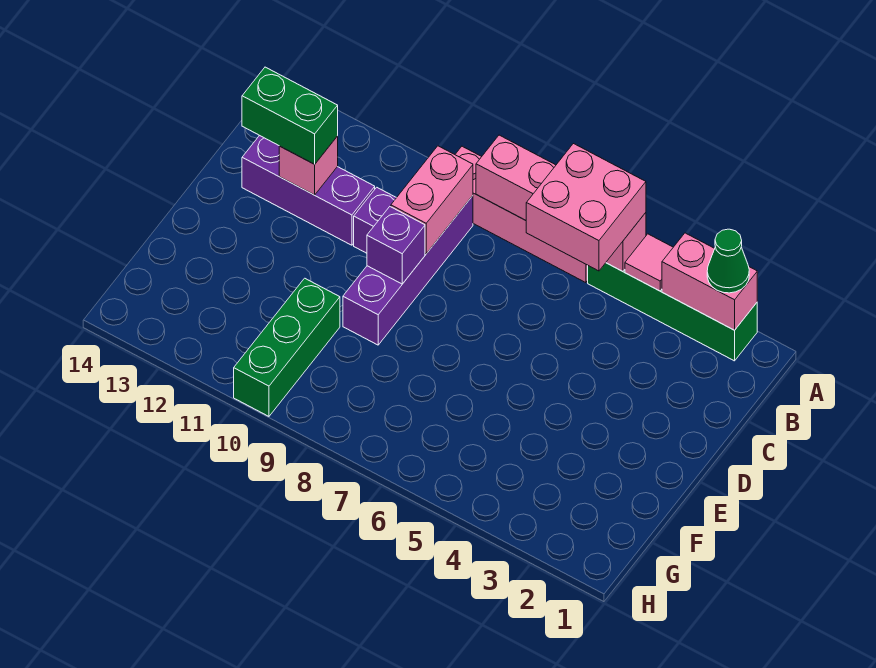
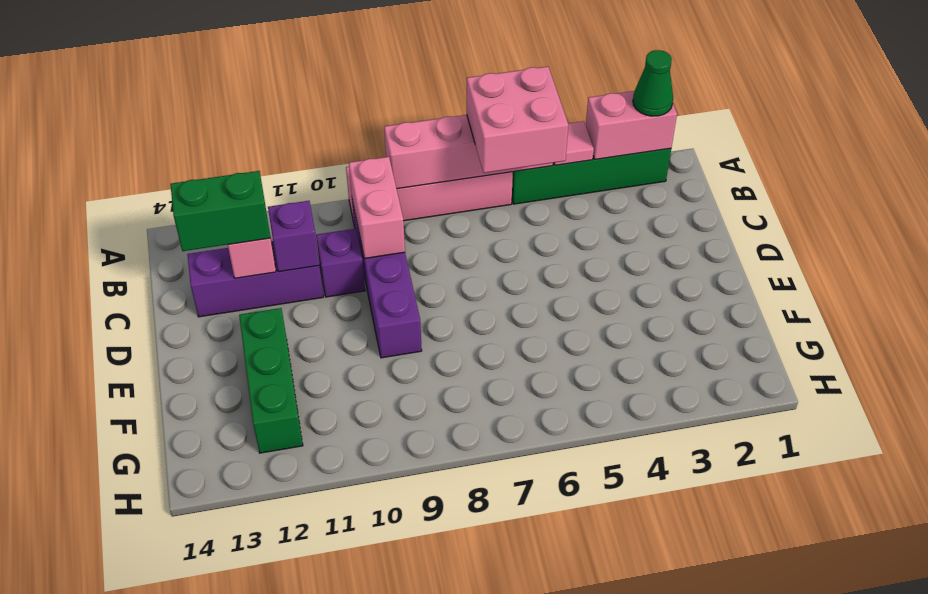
purple 1x1 brick [367,207,425,284] -> purple 1x1 brick moved to [268,201,319,272]
green 1x3 brick [234,278,340,416] -> green 1x3 brick moved to [239,308,303,453]

